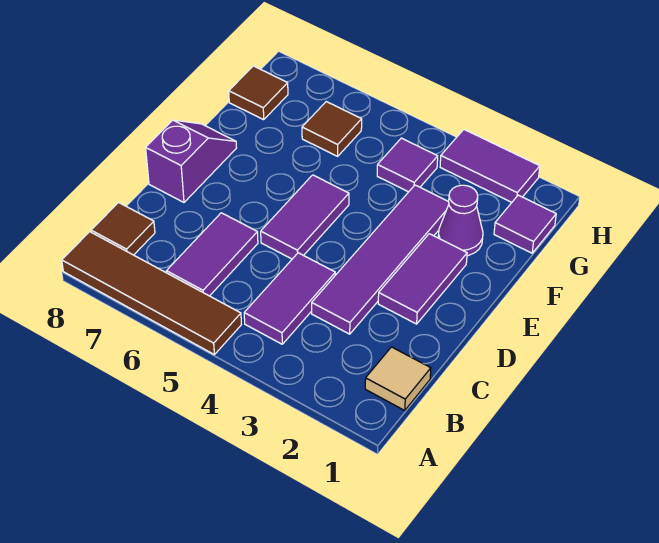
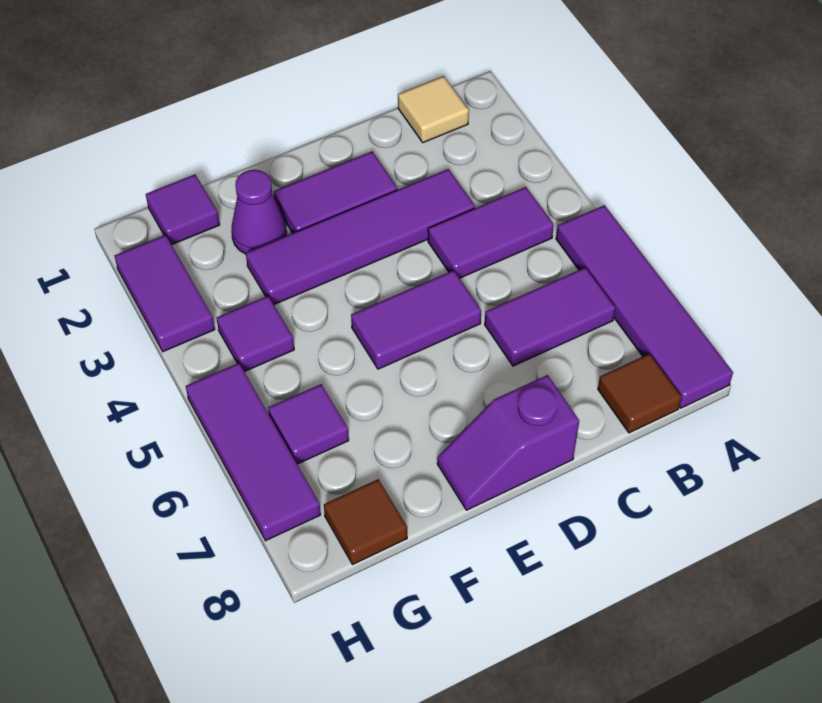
brown 1x4 tile [62,232,241,354] -> purple 1x4 tile [556,205,733,408]
brown 1x1 tile [302,102,362,156] -> purple 1x1 tile [268,384,349,464]
none -> purple 1x3 tile [186,363,321,541]

